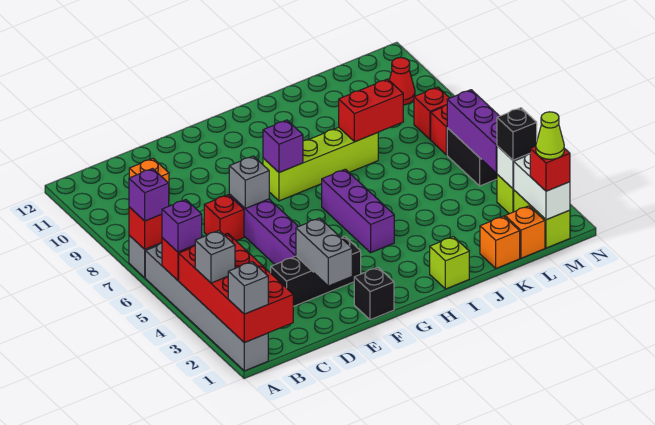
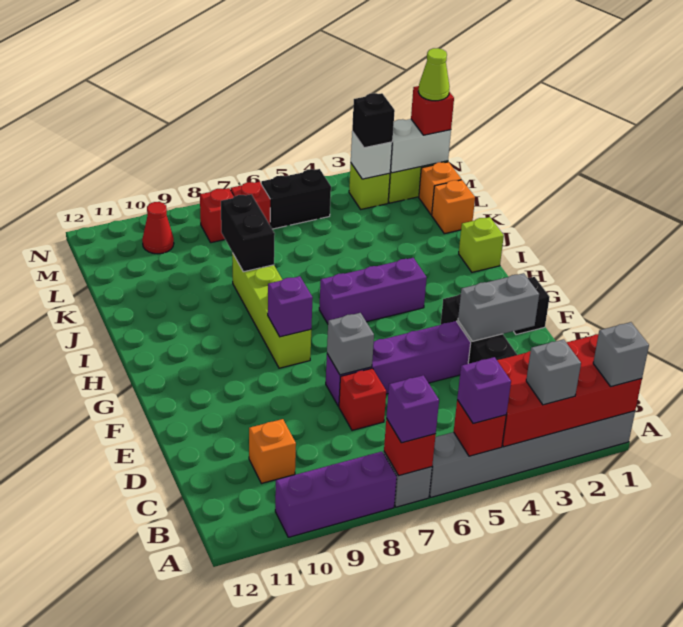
red 1x2 brick [339,79,403,142] -> black 1x2 brick [221,194,275,272]
purple 1x3 brick [447,90,499,173] -> purple 1x3 brick moved to [275,452,397,537]

